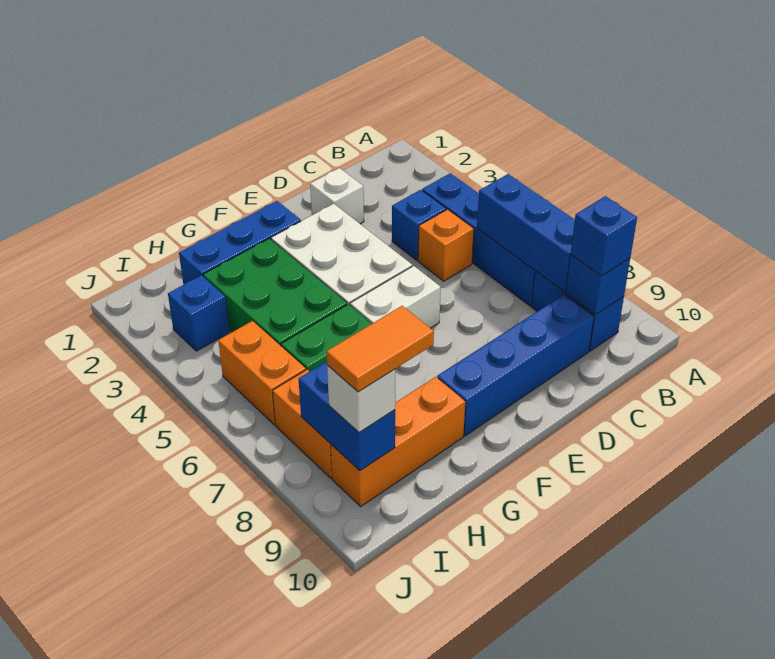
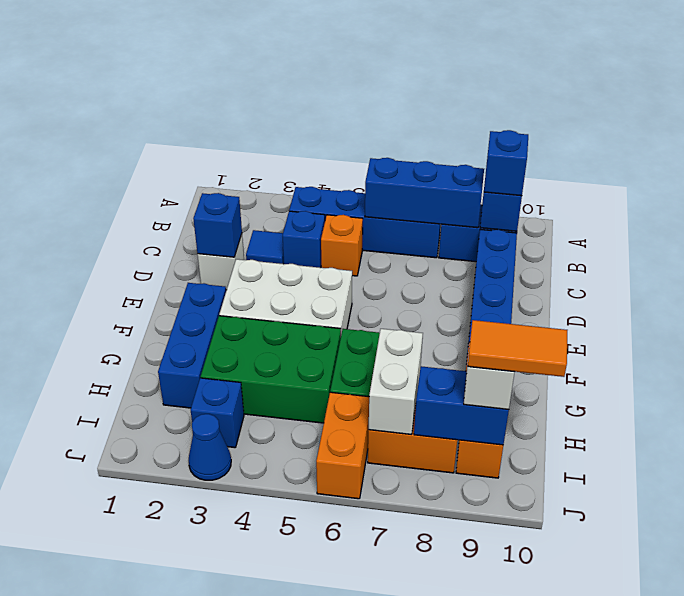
none -> blue 1x1 tile [246,230,284,264]
none -> blue 1x1 brick [193,193,242,257]
white 1x2 brick [350,266,441,328] -> white 1x2 brick moved to [369,329,423,434]
orange 1x2 tile [327,306,434,392] -> orange 1x2 tile turned to [468,320,567,377]
orange 1x2 brick [218,321,306,425] -> orange 1x2 brick turned to [316,392,369,499]
none -> blue 1x1 cone [189,414,231,480]

